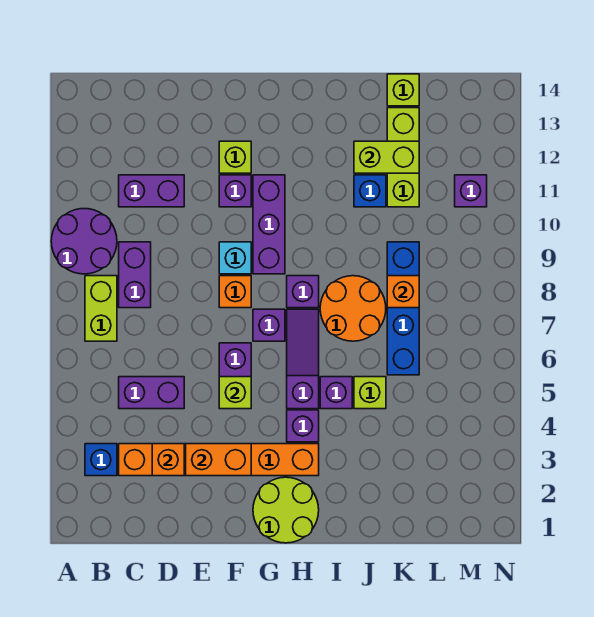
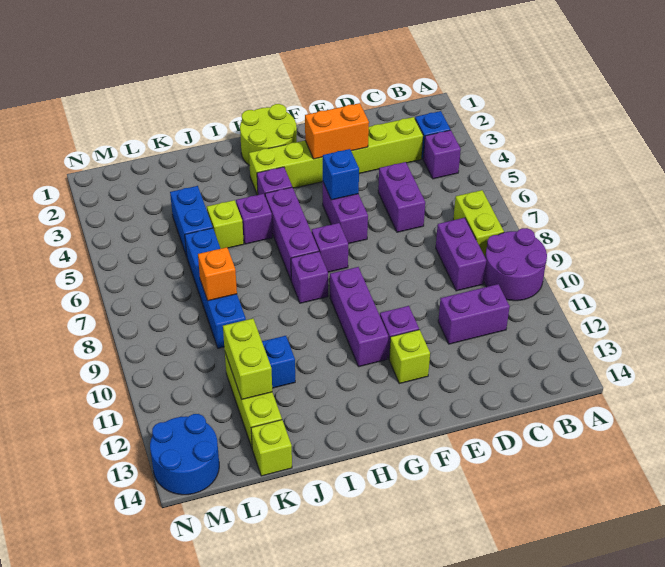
orange 1x6 brick [119,444,319,476] -> lime 1x6 brick [249,117,423,195]
purple 1x2 brick [119,377,184,409] -> purple 1x2 brick turned to [378,162,425,232]
orange 1x1 brick [152,444,184,476] -> none
lime 1x1 brick [219,377,251,409] -> blue 1x1 brick [323,149,359,200]
orange 1x1 brick [219,276,251,308] -> none
cyan 1x1 brick [219,242,251,274] -> none
purple 1x3 slope [287,309,319,409] -> purple 1x3 brick [265,187,319,280]
orange 2x2 round brick [320,276,386,341] -> none
lime 1x2 brick [354,141,419,173] -> lime 1x2 brick turned to [223,319,272,399]
none -> blue 1x2 brick [170,186,213,257]
purple 1x1 brick [455,175,487,207] -> purple 1x1 brick moved to [423,130,461,179]
none -> blue 2x2 round brick [150,414,219,495]

